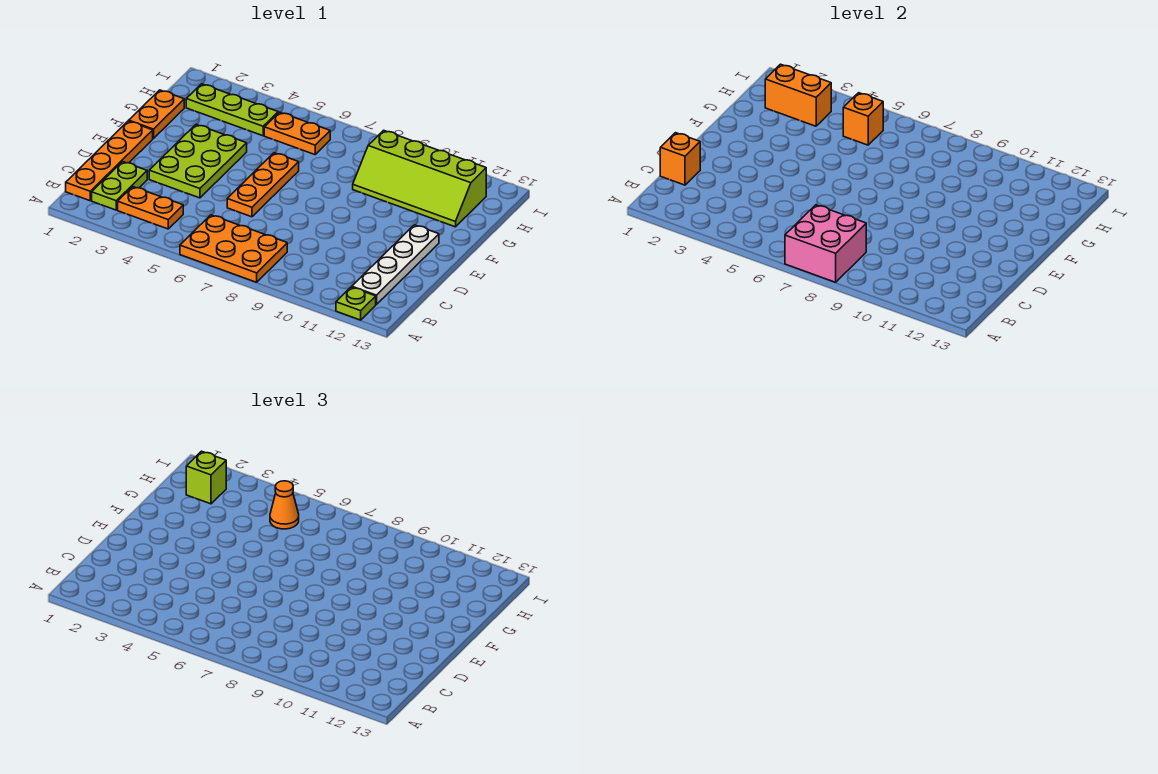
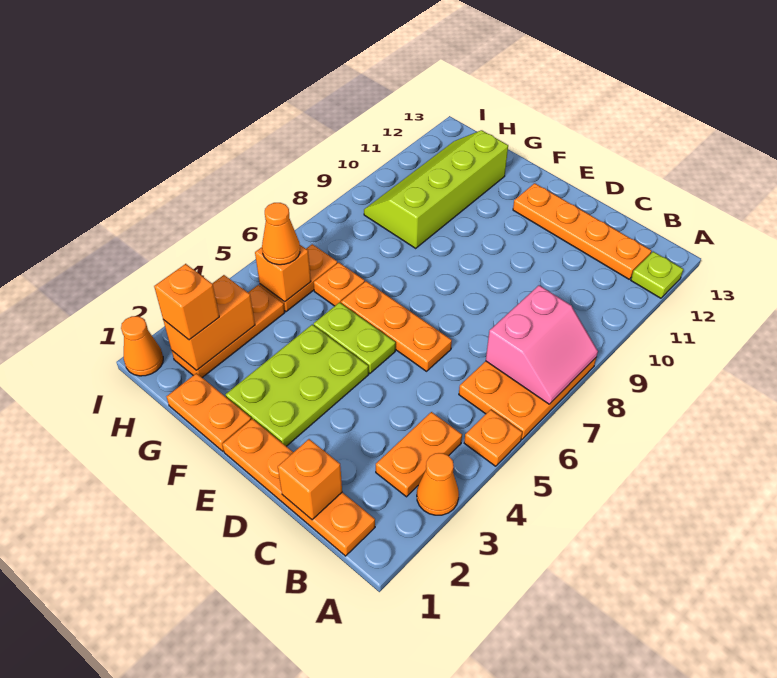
none -> orange 1x1 cone [417,453,459,515]
none -> orange 1x1 plate [464,410,522,466]
pink 2x2 brick [785,205,866,282] -> pink 2x2 slope [486,285,598,404]
lime 1x2 plate [92,162,147,210] -> lime 1x2 plate moved to [314,302,396,374]
white 1x4 plate [352,225,439,305] -> orange 1x4 plate [513,183,651,279]
lime 2x3 plate [149,125,247,198] -> lime 2x3 plate turned to [226,325,369,446]
none -> orange 1x1 plate [314,262,365,306]
lime 2x4 slope [353,130,486,227] -> lime 2x4 slope turned to [364,130,508,248]
lime 1x3 plate [186,84,278,136] -> orange 1x3 plate [172,285,285,377]
lime 1x1 brick [186,451,226,504] -> orange 1x1 brick [154,264,219,340]
none -> orange 1x1 cone [121,316,163,376]

